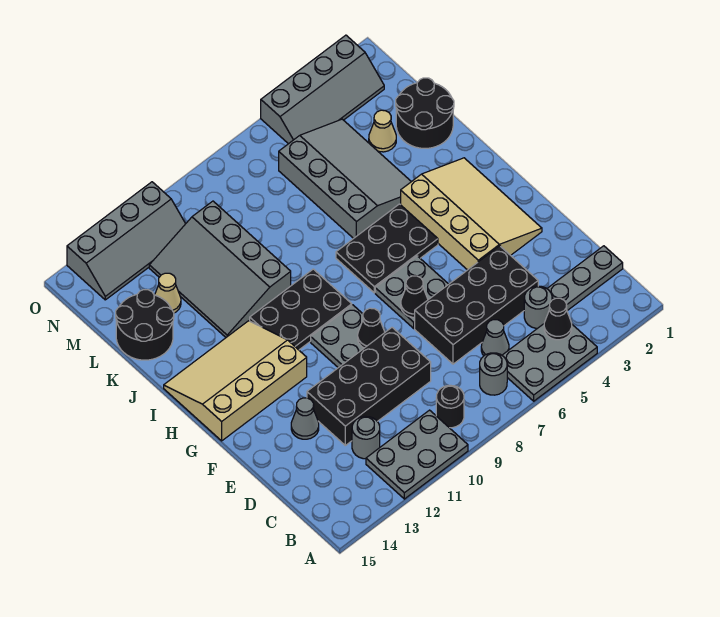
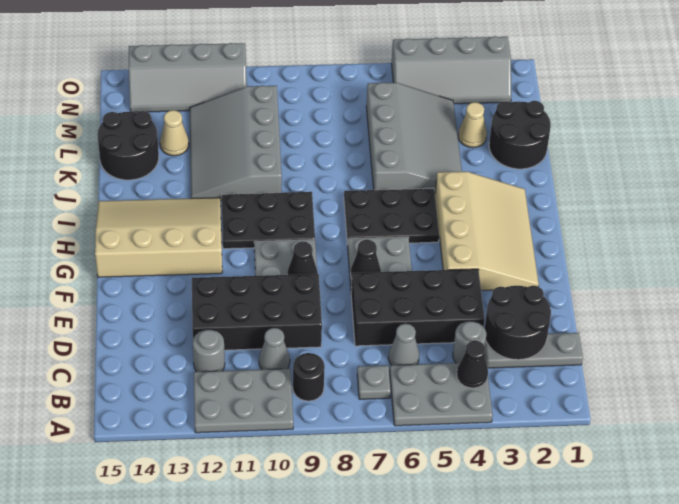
grey 1x1 round brick [480,353,507,395] -> grey 1x1 plate [357,365,391,399]
none -> black 2x2 round brick [485,286,551,360]
grey 1x1 cone [291,398,319,439] -> grey 1x1 cone moved to [259,328,290,370]

